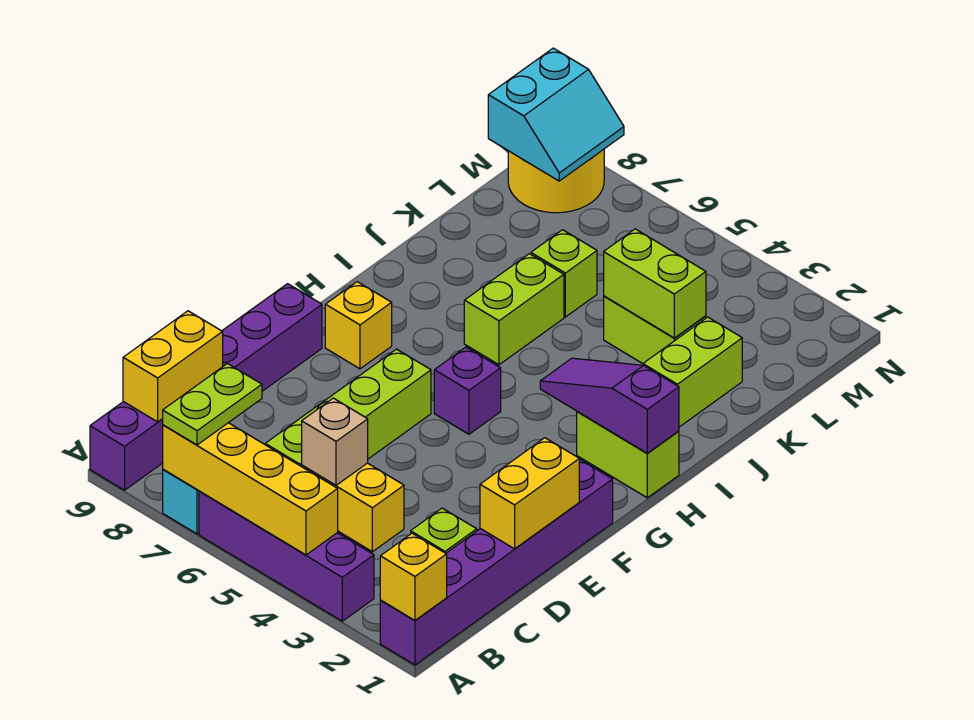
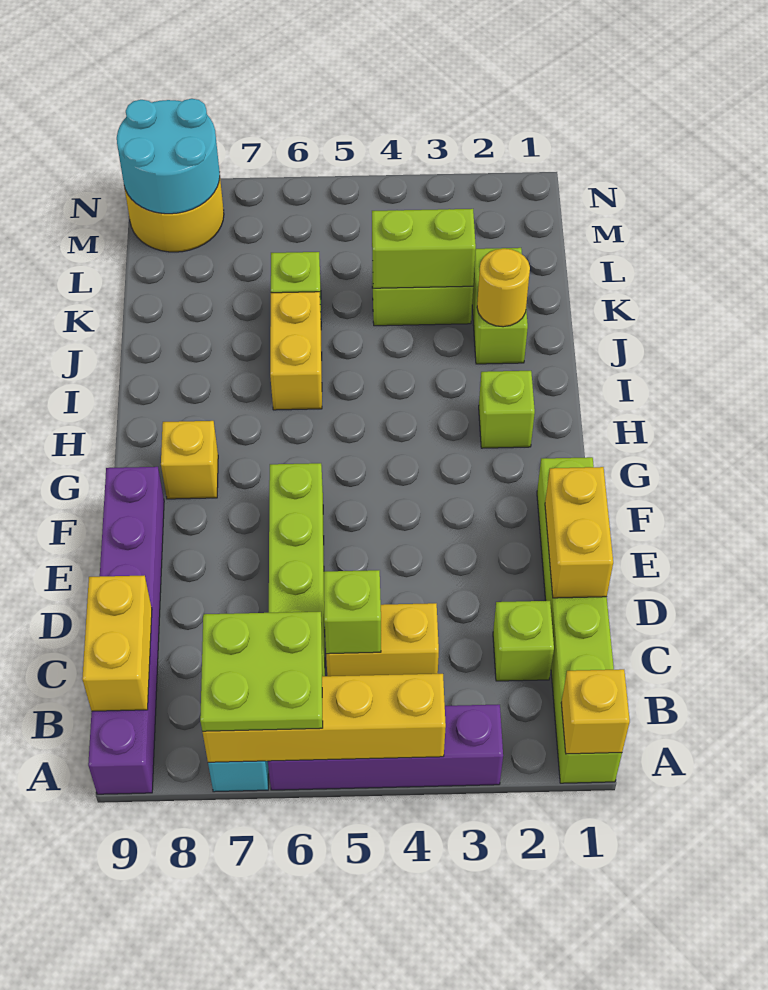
purple 1x6 brick [380,459,613,665] -> lime 1x6 brick [537,457,622,783]
lime 1x2 plate [163,364,262,445] -> lime 2x2 plate [200,612,323,731]
tan 1x1 brick [302,398,368,485] -> lime 1x1 brick [324,570,381,654]
purple 1x1 brick [434,347,501,434] -> none
lime 1x2 brick [577,412,679,498] -> lime 1x1 brick [479,371,535,448]
purple 1x3 slope [540,358,679,453] -> none
lime 1x2 brick [464,254,564,365] -> yellow 1x2 brick [270,292,322,410]
none -> yellow 1x1 round brick [477,249,530,327]
cyan 2x2 slope [488,48,624,181] -> cyan 2x2 round brick [117,99,220,214]

